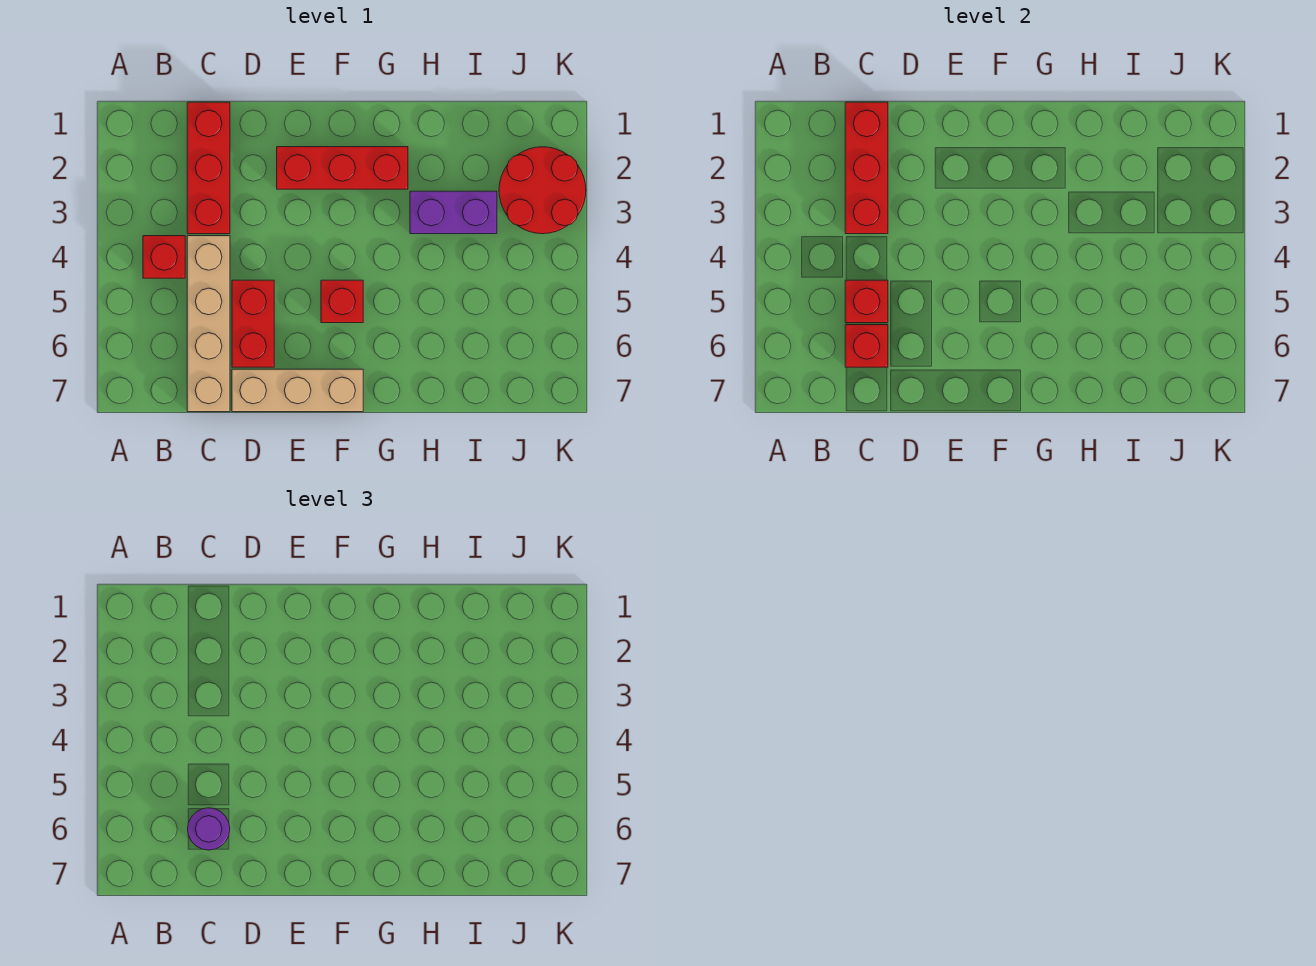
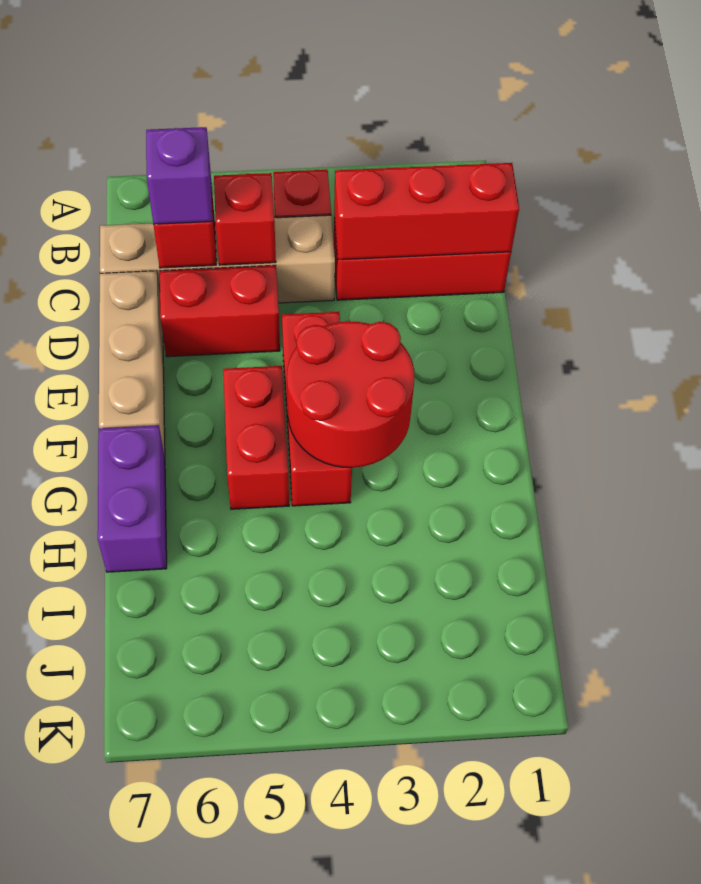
purple 1x1 round brick [188,808,230,850] -> purple 1x1 brick [146,127,213,224]
red 1x3 brick [277,147,408,189] -> red 1x3 brick moved to [282,312,352,506]
red 1x1 brick [321,280,363,323] -> red 1x2 brick [223,366,289,509]
purple 1x2 brick [410,191,497,234] -> purple 1x2 brick moved to [98,425,167,572]
red 2x2 round brick [499,147,586,234] -> red 2x2 round brick moved to [287,321,414,468]

